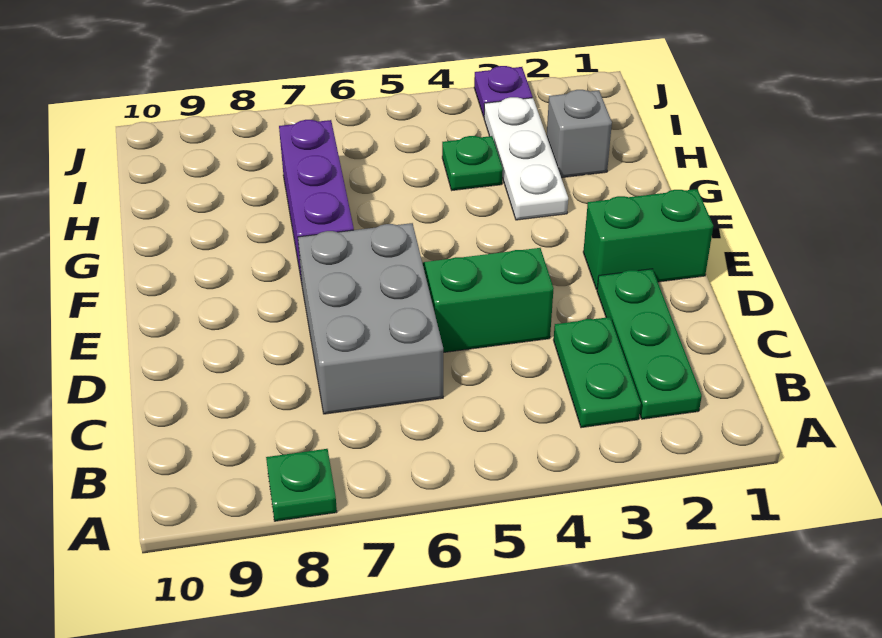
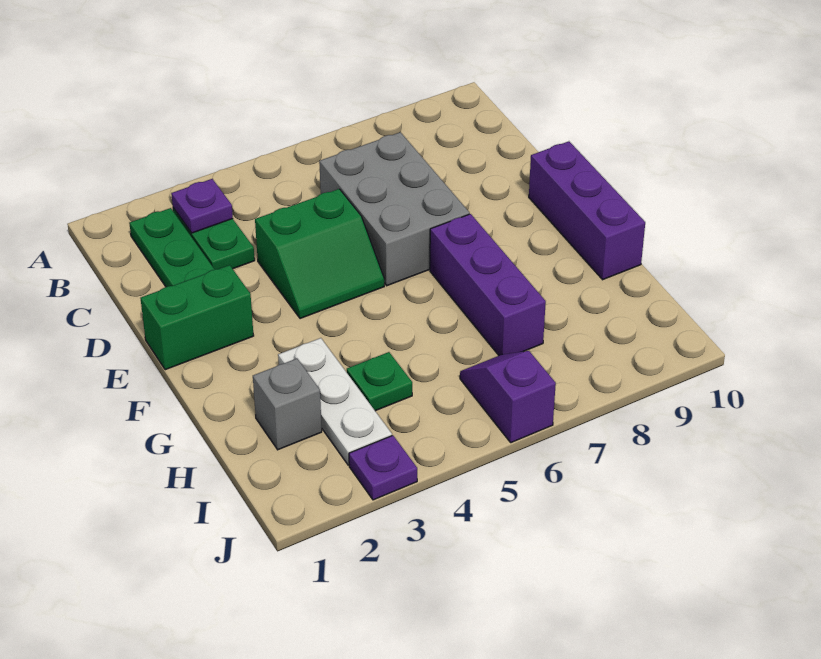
green 1x1 plate [266,449,337,521] -> none
none -> purple 1x1 plate [171,179,233,233]
none -> purple 1x3 brick [529,141,645,280]
none -> purple 1x2 slope [460,351,556,443]

